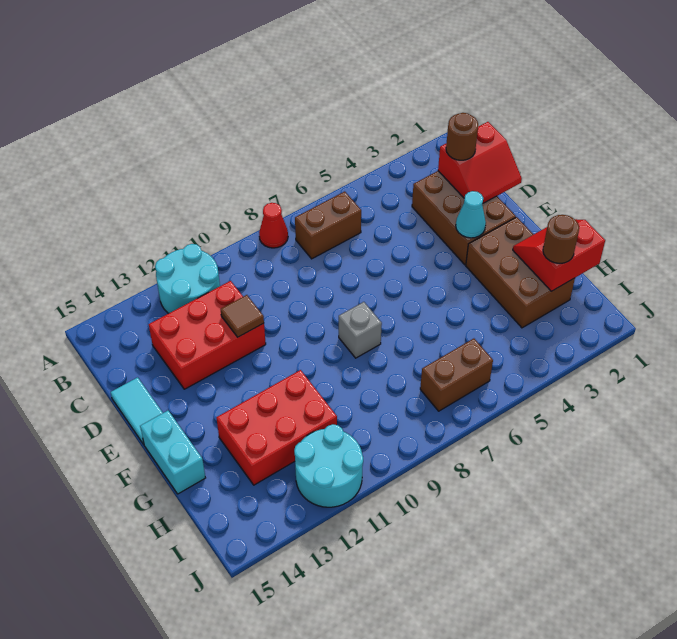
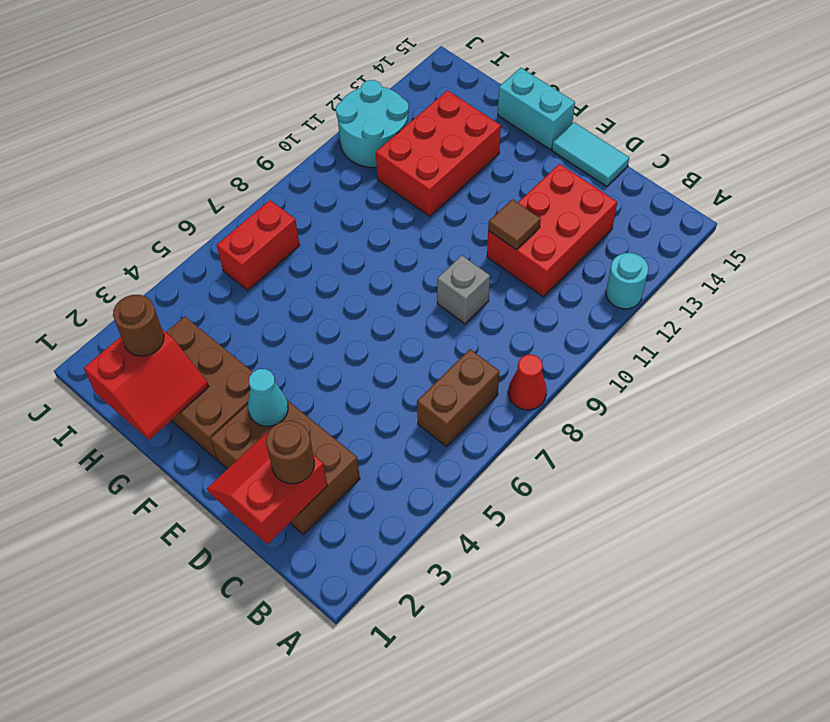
cyan 2x2 round brick [155,244,220,313] -> cyan 1x1 round brick [606,253,648,309]
grey 1x1 brick [339,302,382,358] -> grey 1x1 brick moved to [437,256,490,324]
brown 1x2 brick [420,339,493,411] -> red 1x2 brick [217,200,300,290]

